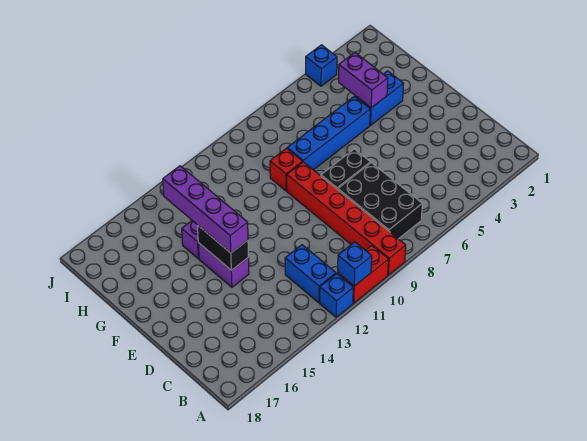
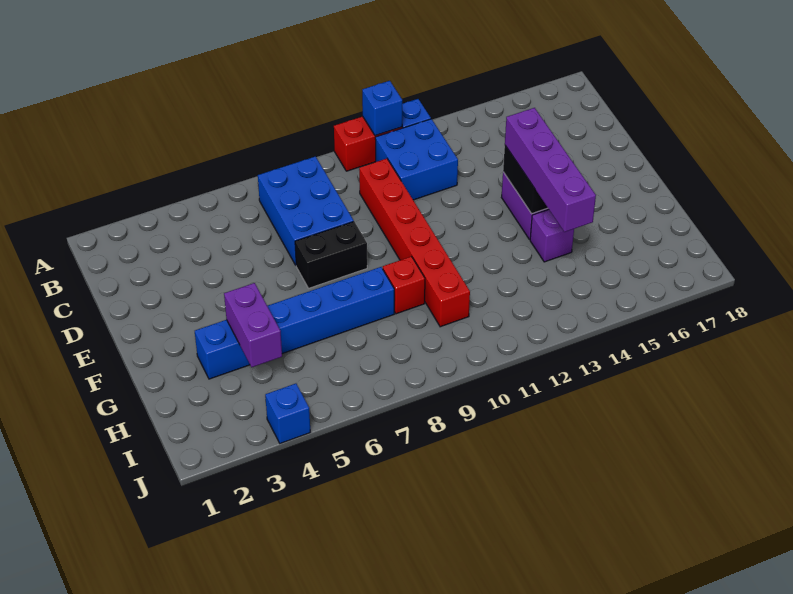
red 1x6 brick [287,162,406,275] -> red 1x6 brick moved to [359,159,470,327]
black 2x3 brick [338,163,422,239] -> blue 2x3 brick [258,156,354,265]
blue 1x2 brick [285,245,336,303] -> blue 2x2 brick [375,119,458,200]

